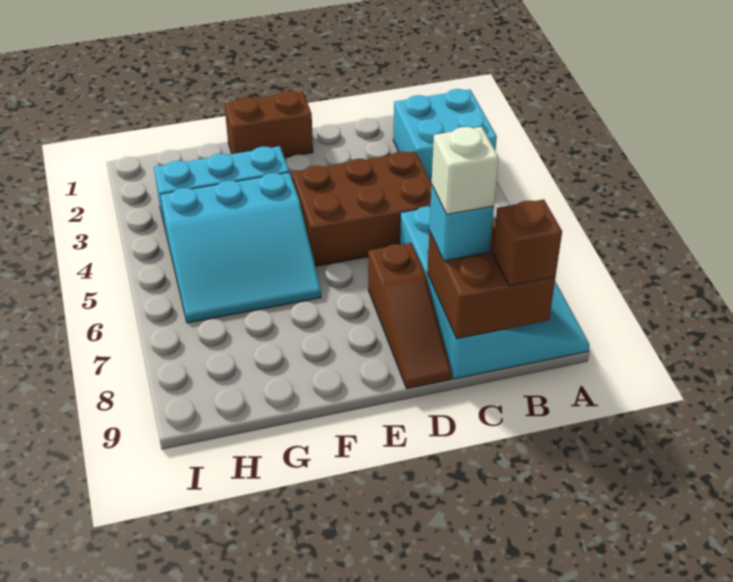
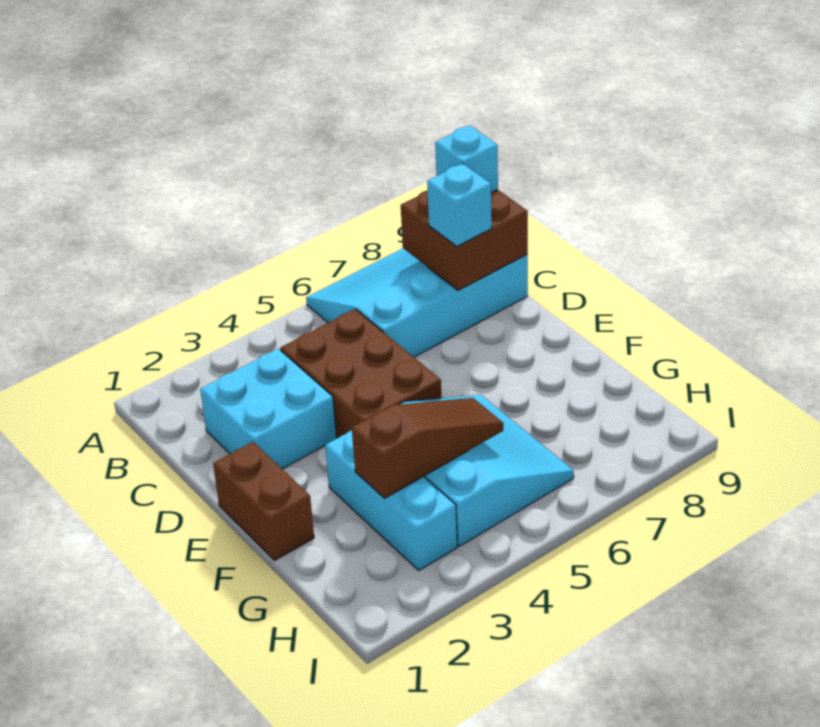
cyan 2x2 brick [393,89,497,183] -> cyan 2x2 brick moved to [200,349,337,469]
brown 1x1 brick [493,199,562,286] -> cyan 1x1 brick [435,125,498,193]
white 1x1 brick [432,127,499,215] -> none
brown 1x3 slope [368,243,452,389] -> brown 1x3 slope moved to [352,398,503,498]

